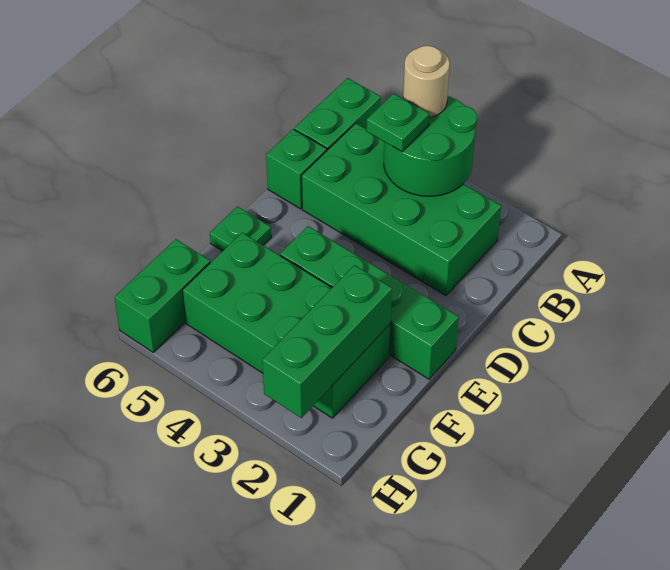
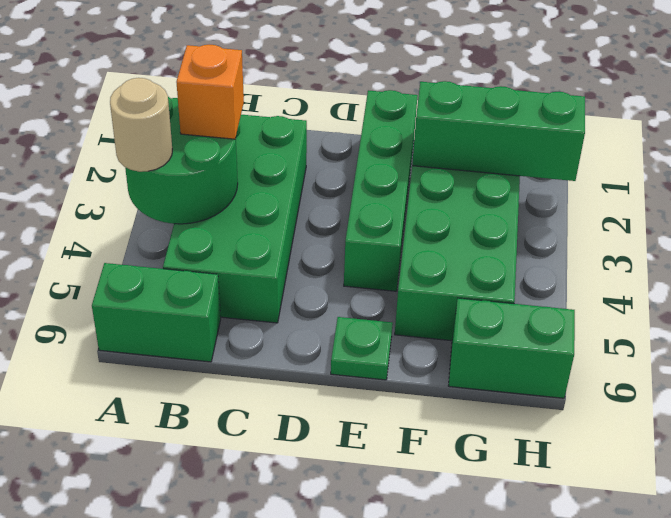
none -> orange 1x1 brick [176,45,244,139]
green 1x1 plate [366,94,429,152] -> none
green 1x1 brick [266,129,327,209] -> none

